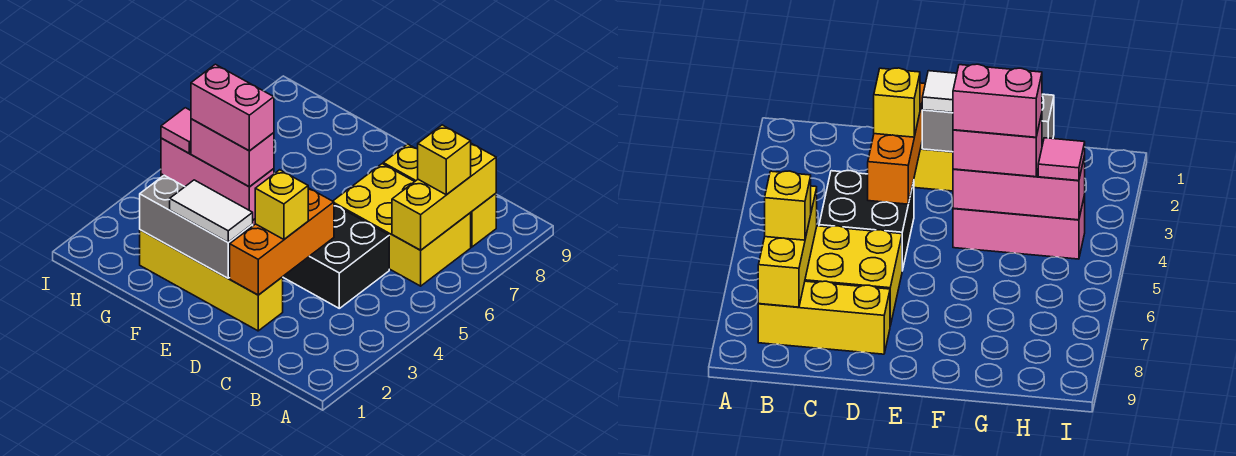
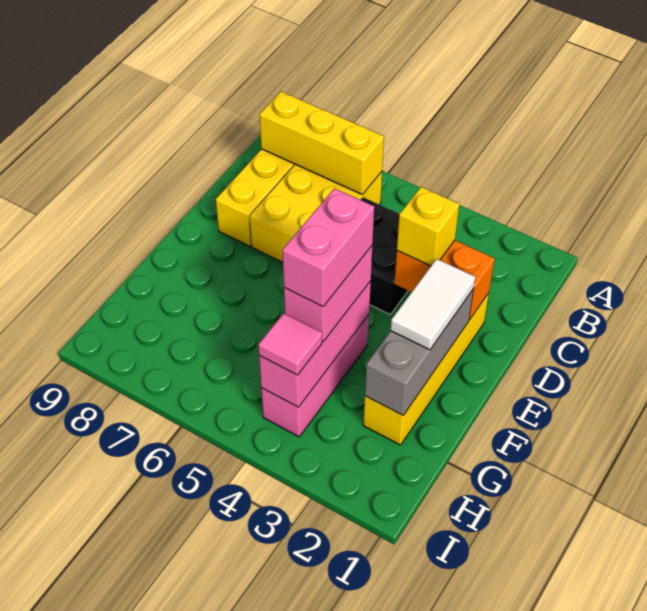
yellow 1x1 brick [418,125,471,195] -> none
orange 1x3 brick [230,188,334,295] -> orange 1x2 brick [394,240,495,320]

